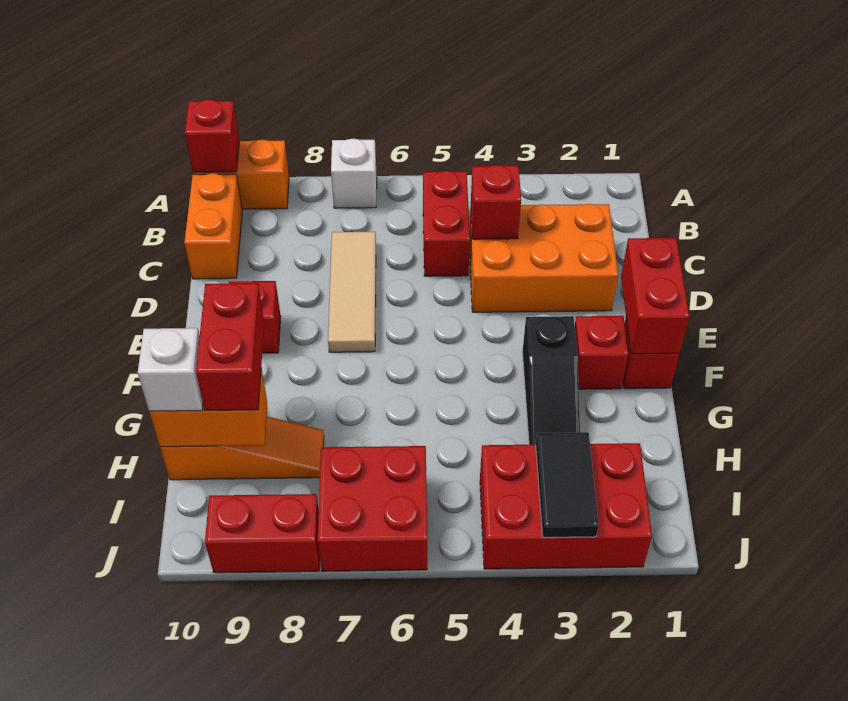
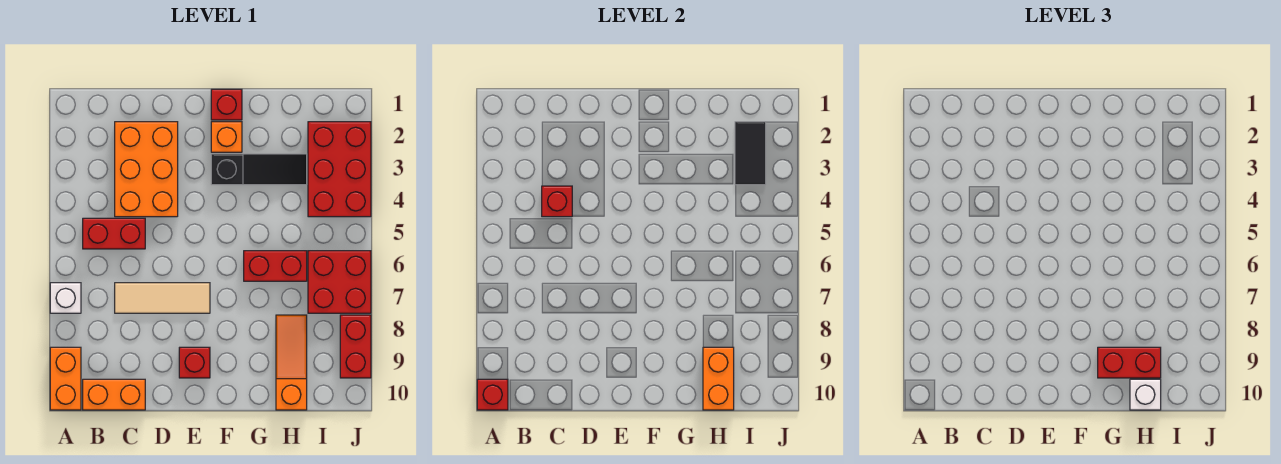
red 1x2 brick [621,238,689,354] -> red 1x2 brick moved to [244,251,307,281]
red 1x1 brick [575,316,628,389] -> orange 1x1 brick [211,122,242,152]
black 1x2 tile [536,432,598,538] -> black 1x2 tile turned to [735,122,766,185]

